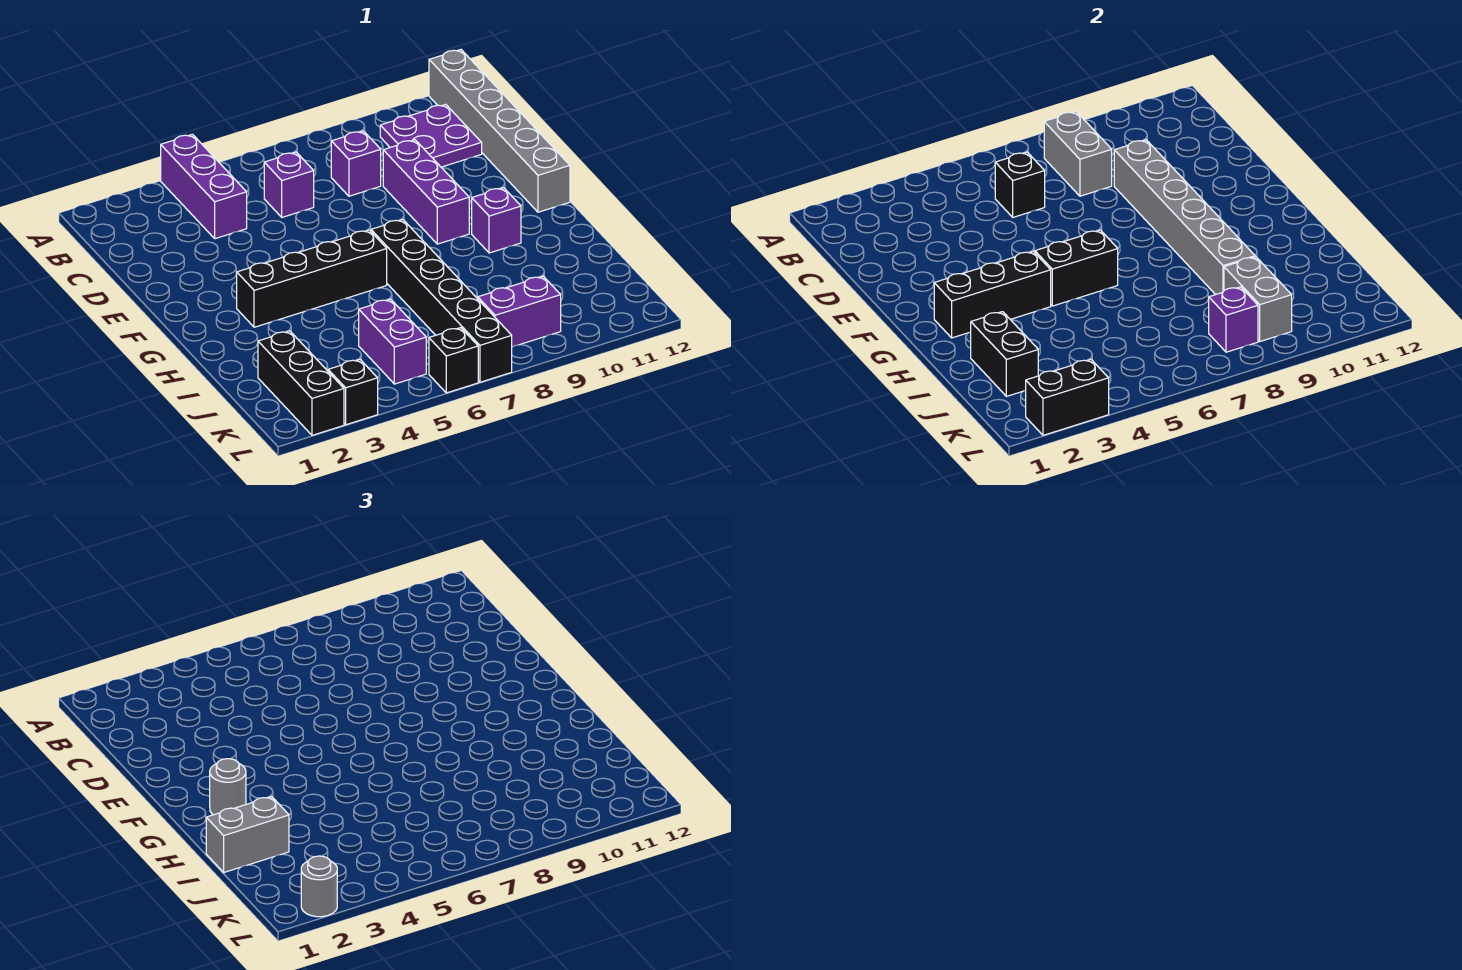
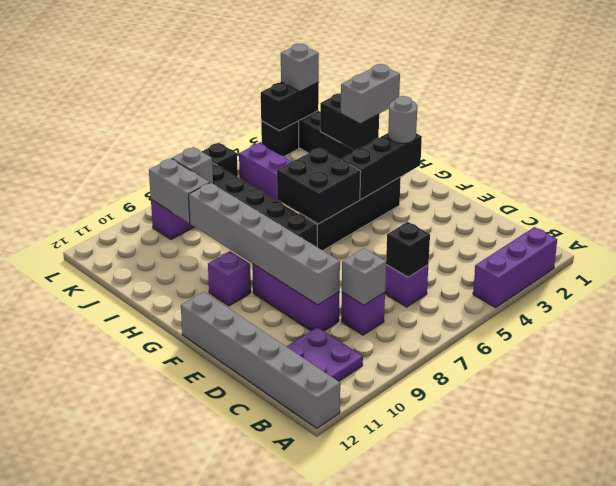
purple 1x3 brick [161,134,247,239] -> purple 1x3 brick turned to [473,227,557,308]
grey 1x2 brick [1044,111,1112,196] -> grey 1x1 brick [342,248,386,305]
black 1x2 brick [1035,230,1118,306] -> black 2x2 brick [277,148,361,224]
purple 1x1 brick [1209,287,1258,352] -> grey 1x1 brick [172,147,213,184]
grey 1x1 round brick [301,856,337,917] -> grey 1x1 brick [281,44,319,91]

